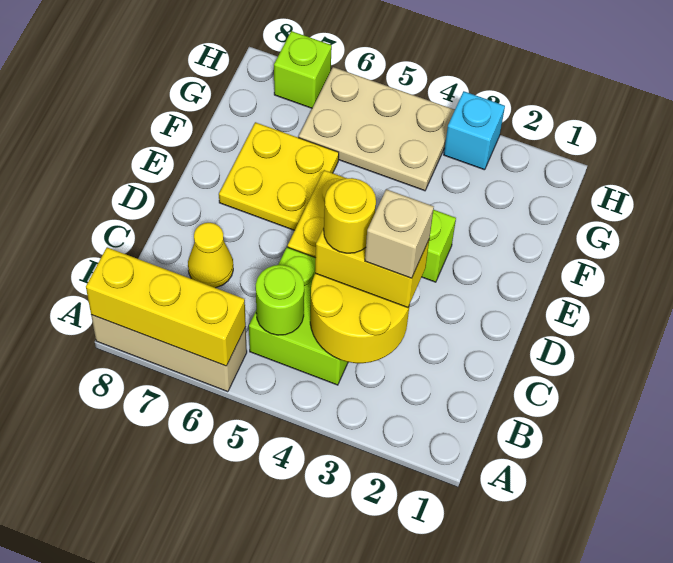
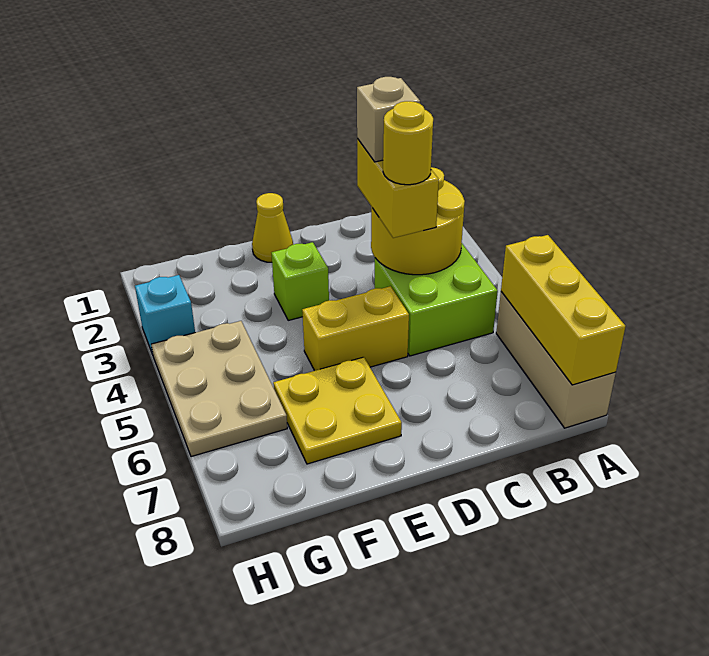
lime 1x1 round brick [256,265,304,335] -> none
yellow 1x1 cone [188,223,233,288] -> yellow 1x1 cone moved to [252,193,293,262]
lime 1x1 brick [274,31,332,108] -> none

